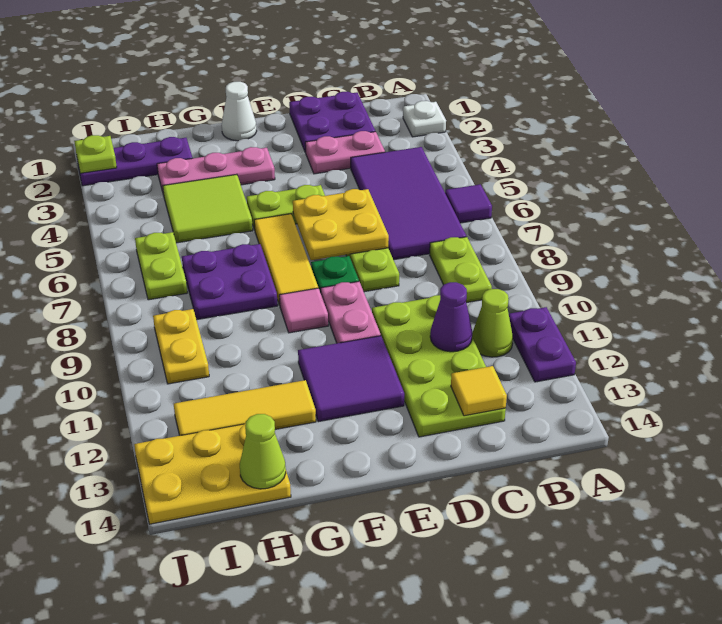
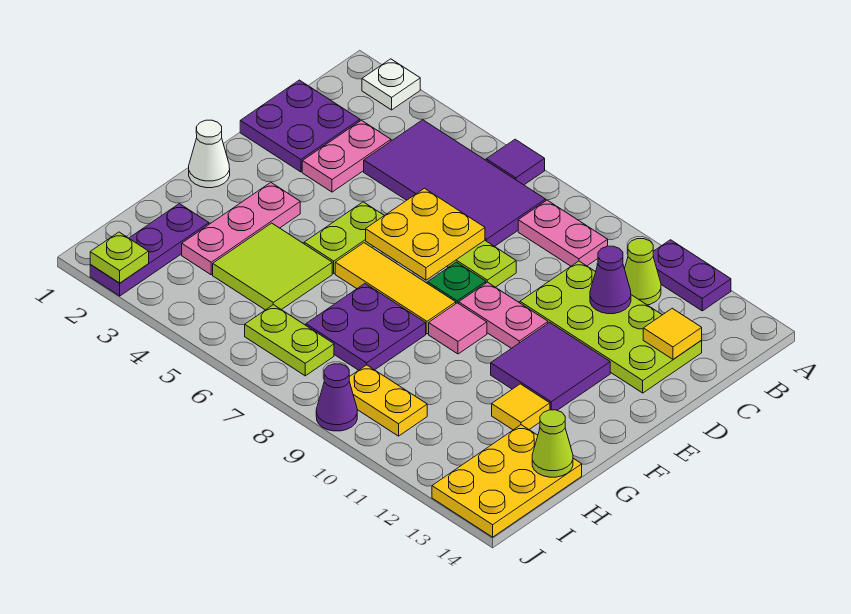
lime 1x2 plate [430,237,492,303] -> pink 1x2 plate [518,200,608,266]
yellow 1x3 tile [174,380,316,436] -> yellow 1x1 tile [492,384,550,430]
none -> purple 1x1 cone [316,364,357,431]

